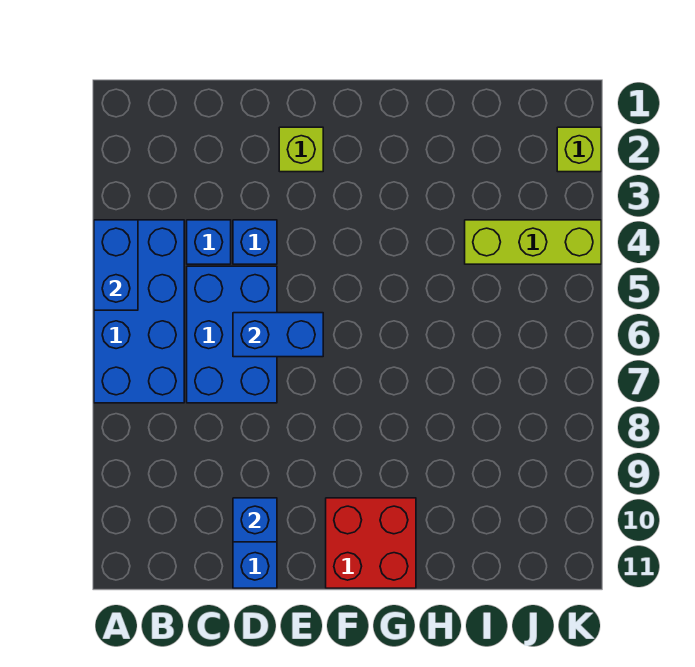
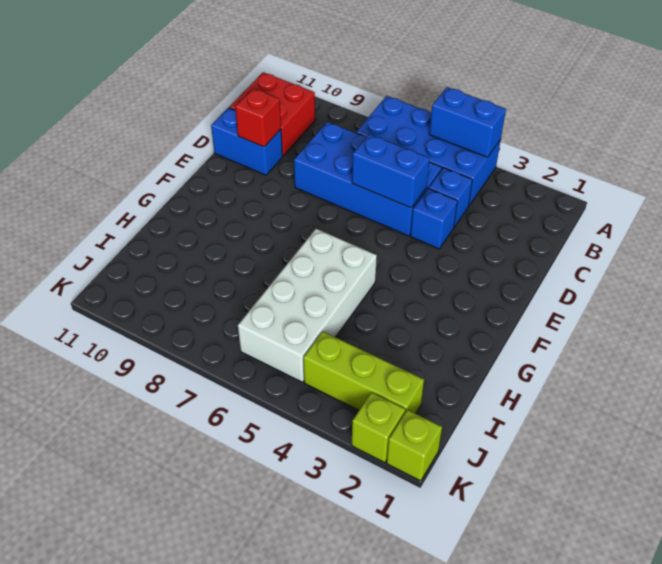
blue 2x3 brick [187,266,277,403] -> blue 2x4 brick [294,122,442,236]
blue 1x2 brick [233,313,323,357] -> blue 1x2 brick turned to [352,134,430,208]
blue 1x1 brick [233,498,277,542] -> red 1x1 brick [235,88,281,147]
lime 1x1 brick [279,127,323,172] -> lime 1x1 brick moved to [387,410,442,481]
red 2x2 brick [326,498,416,588] -> red 2x2 brick moved to [229,72,315,156]
none -> white 2x4 brick [238,229,377,382]
lime 1x3 brick [465,220,601,264] -> lime 1x3 brick turned to [303,331,424,414]

